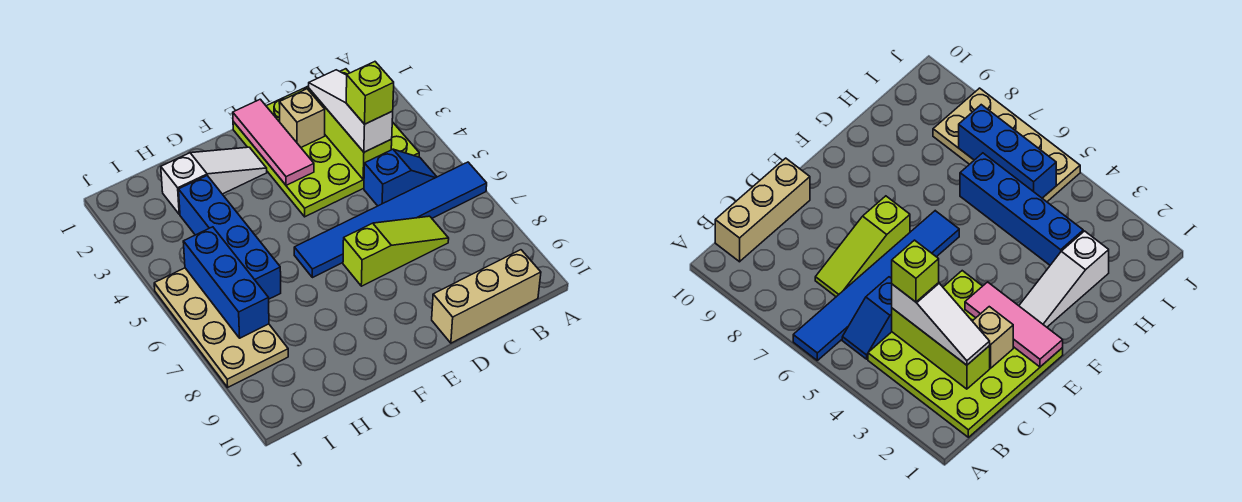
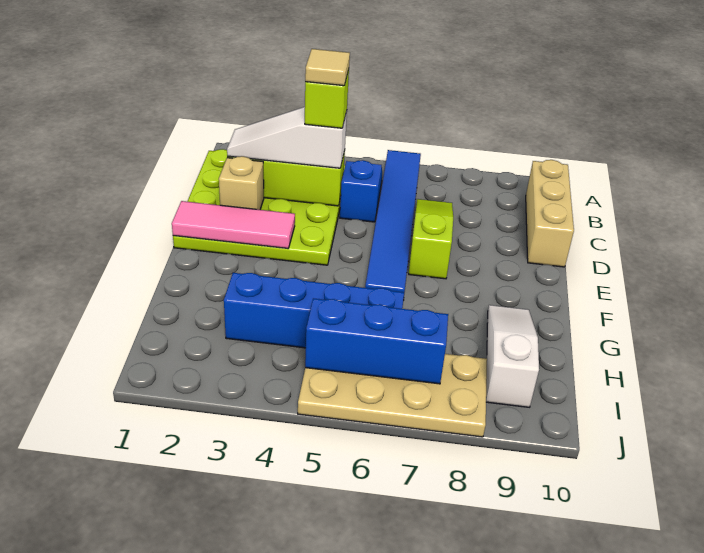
none -> tan 1x1 tile [305,49,350,86]
white 1x3 slope [161,147,267,214] -> white 1x3 slope moved to [486,305,539,407]

